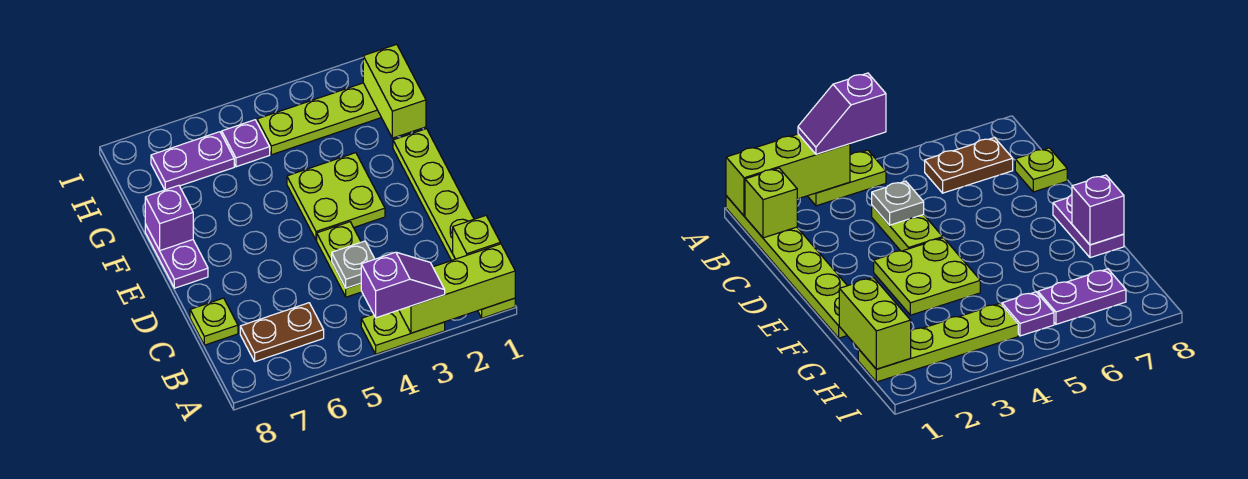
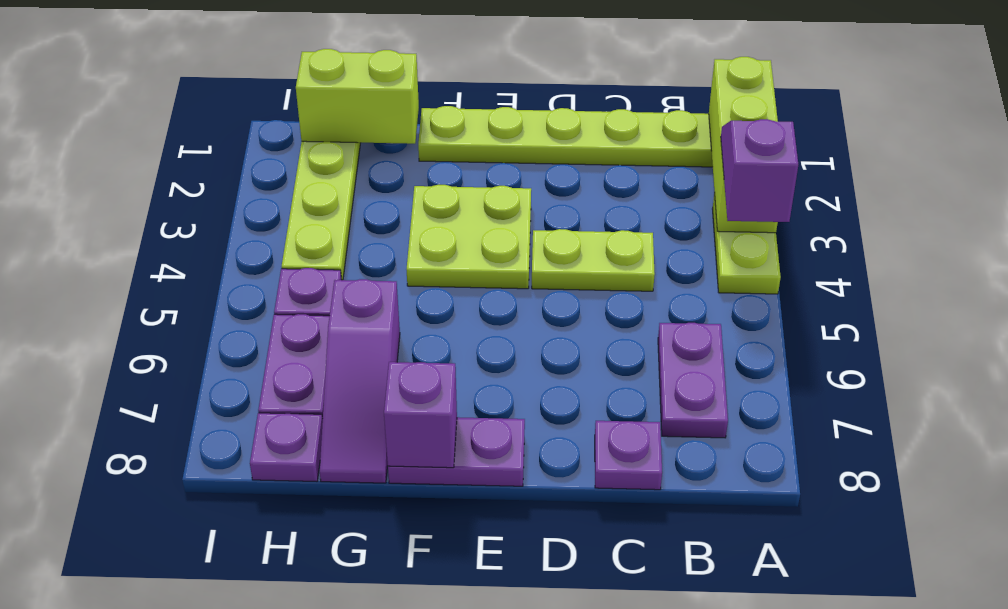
lime 1x1 brick [453,216,500,259] -> none
brown 1x2 plate [240,303,324,362] -> purple 1x2 plate [658,323,728,438]
grey 1x1 plate [332,241,374,288] -> none
lime 1x1 plate [190,298,238,345] -> purple 1x1 plate [595,421,662,490]
none -> purple 1x3 slope [320,279,400,483]
none -> purple 1x1 plate [250,413,323,481]

